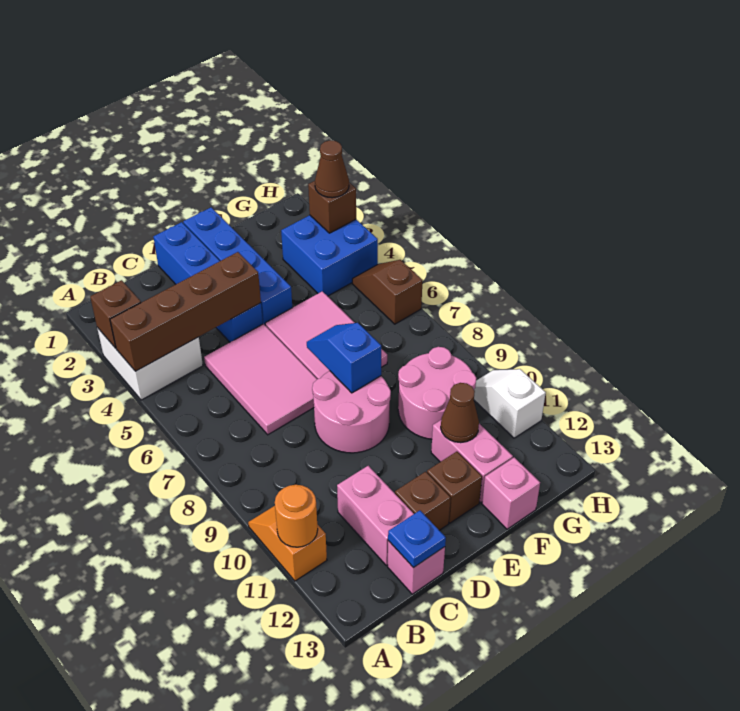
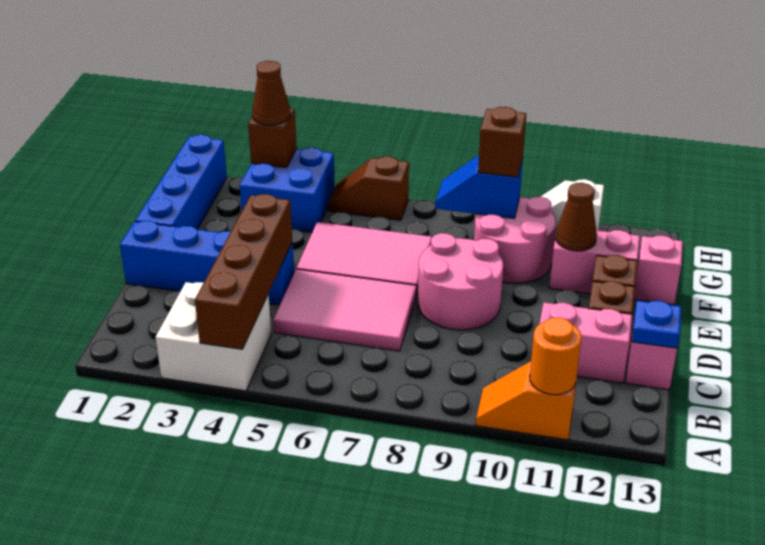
brown 1x1 brick [90,280,141,348] -> brown 1x1 brick moved to [478,107,526,177]
blue 1x4 brick [183,207,292,325] -> blue 1x4 brick turned to [135,135,227,229]
blue 1x2 slope [307,323,381,393] -> blue 1x2 slope moved to [435,155,523,218]

